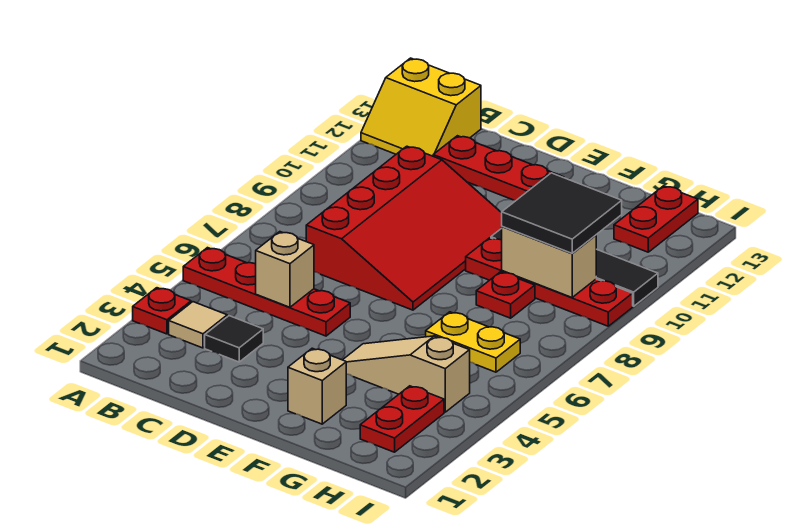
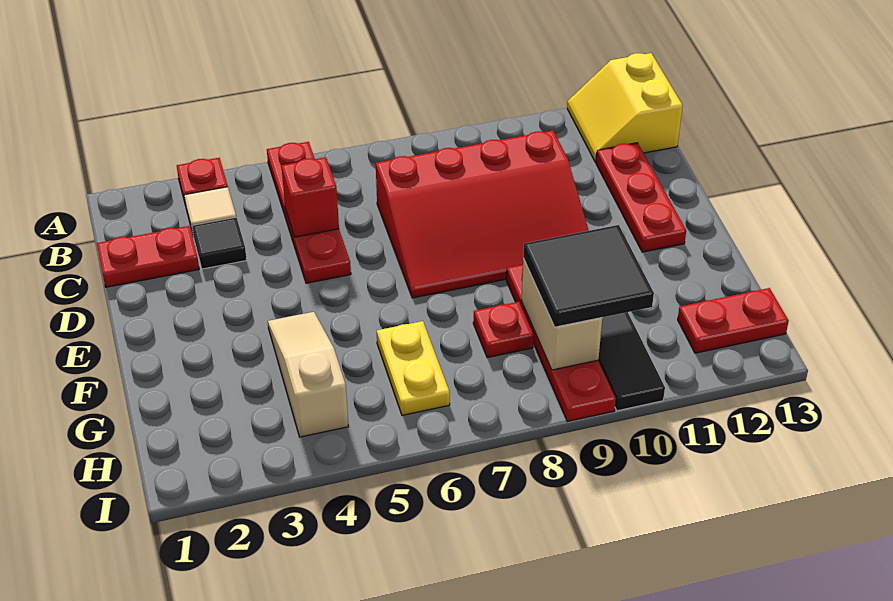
tan 1x1 brick [256,232,314,307] -> red 1x1 brick [281,157,339,237]
tan 1x1 brick [288,348,346,424] -> none
red 1x2 plate [360,386,444,452] -> red 1x2 plate moved to [97,226,199,287]

